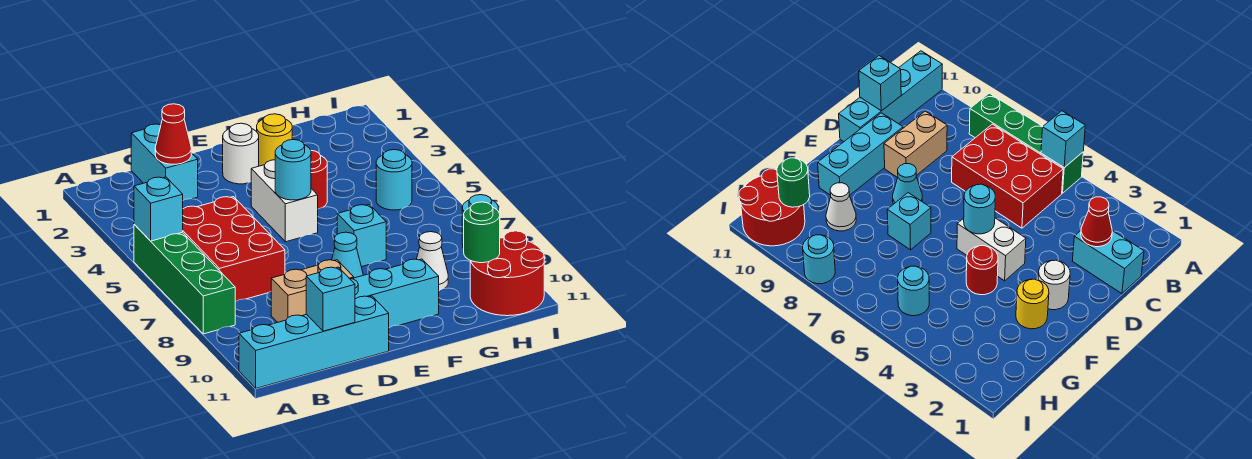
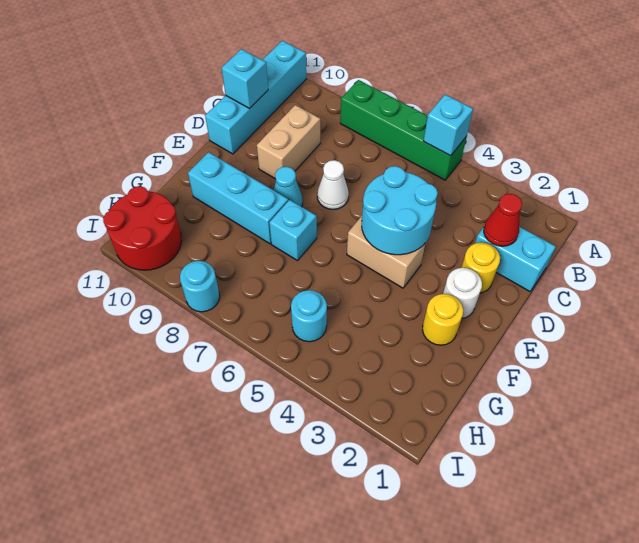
red 2x3 brick [183,197,285,302] -> none
none -> yellow 1x1 round brick [462,243,500,293]
cyan 1x3 brick [349,259,439,328] -> cyan 1x3 brick turned to [188,152,288,244]
white 1x2 brick [251,160,318,242] -> tan 1x2 brick [347,216,425,288]
cyan 1x1 round brick [275,140,311,200] -> cyan 2x2 round brick [362,166,438,255]
red 1x1 round brick [311,151,327,209] -> none
white 1x1 cone [417,232,448,290] -> white 1x1 cone moved to [317,160,349,210]
green 1x1 round brick [464,202,500,263] -> none

